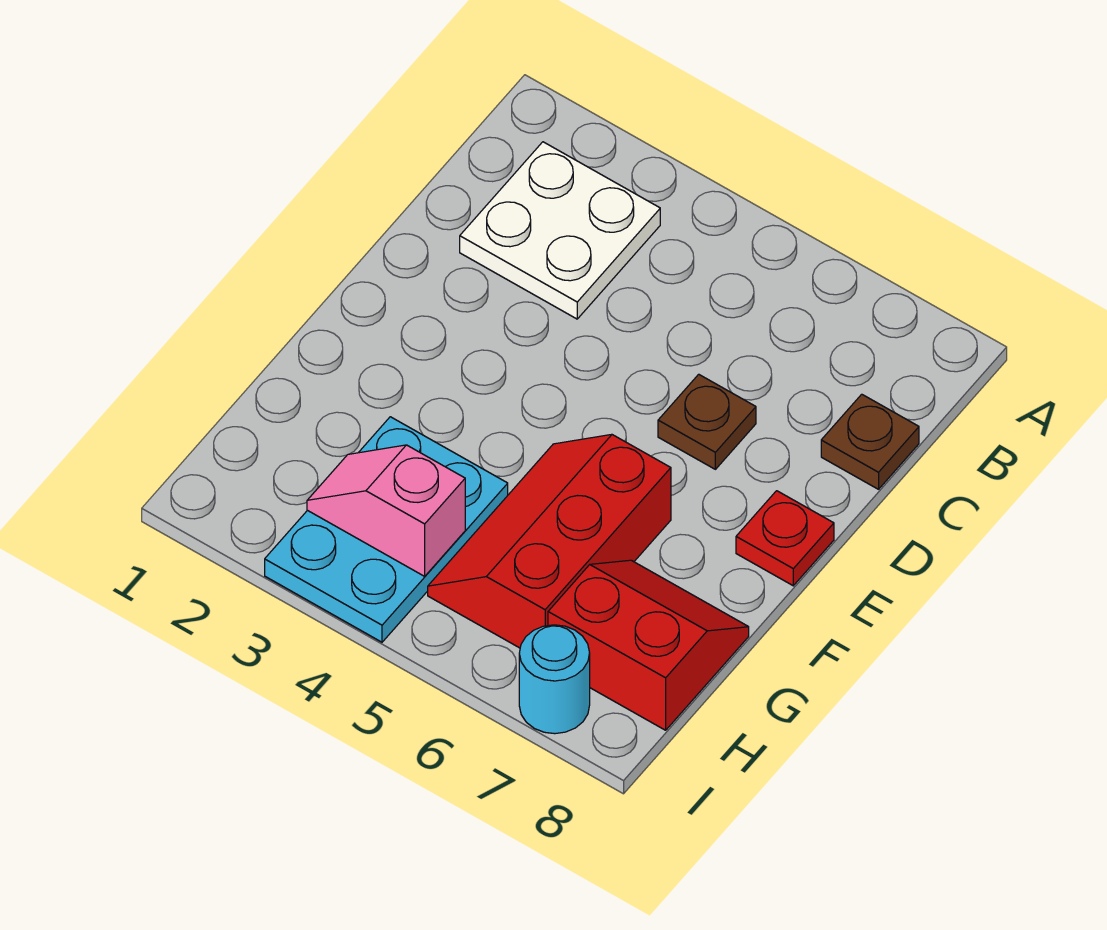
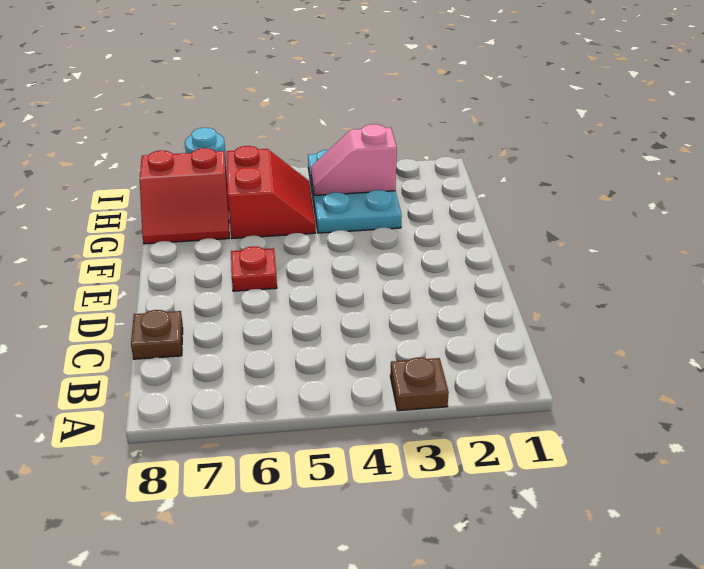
white 2x2 plate [460,142,660,319] -> none
brown 1x1 plate [658,374,756,469] -> brown 1x1 plate moved to [390,358,449,411]
red 1x1 plate [736,491,834,586] -> red 1x1 plate moved to [231,246,277,291]
red 2x3 slope [428,434,671,648] -> red 2x2 slope [227,146,316,238]
pink 1x2 slope [307,445,465,576] -> pink 1x2 slope turned to [311,124,397,196]

